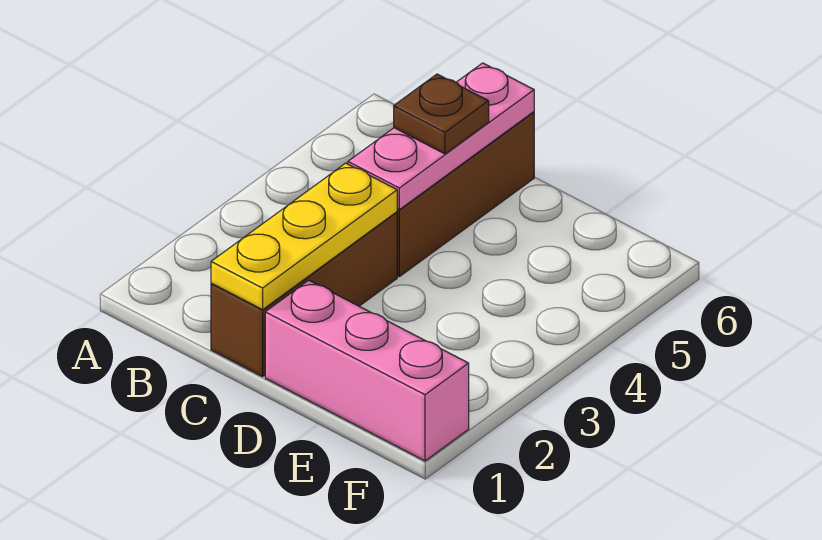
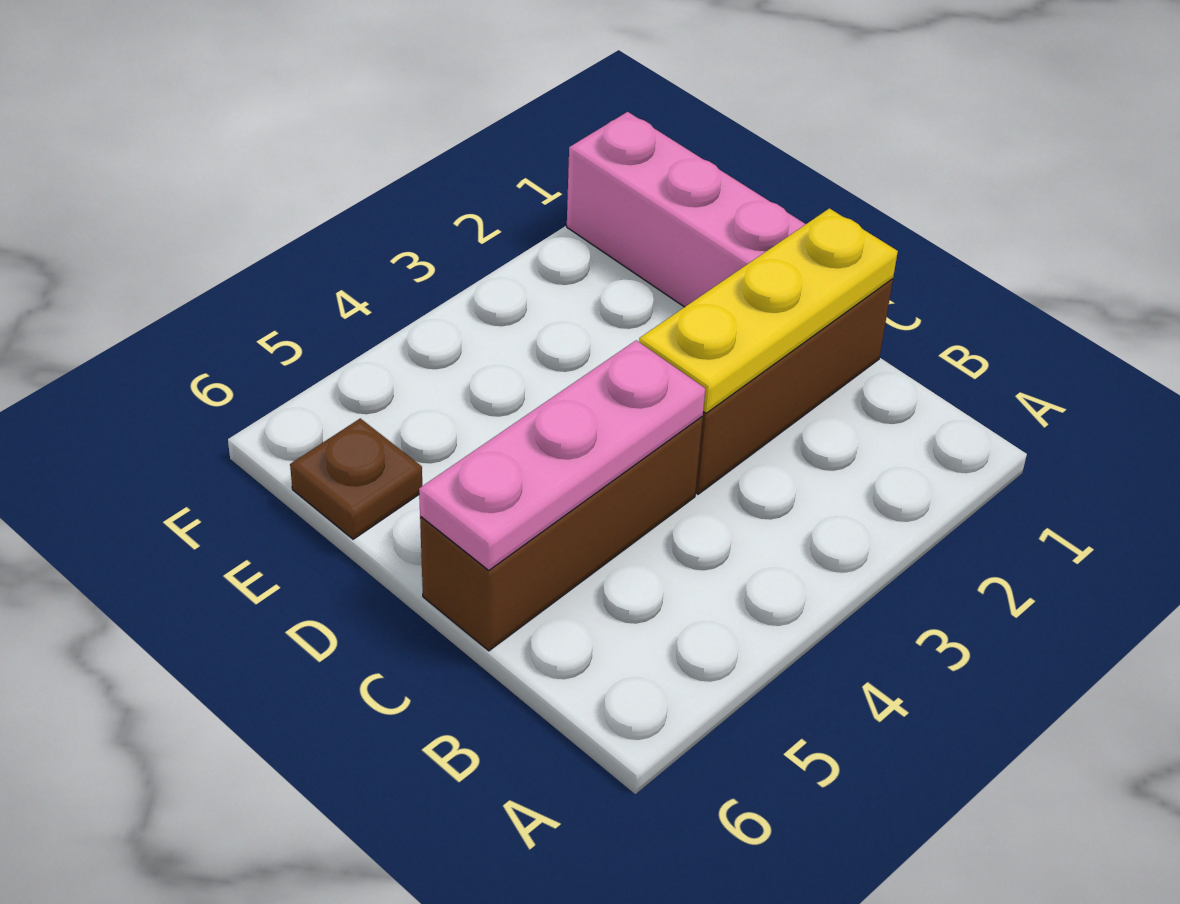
brown 1x1 plate [394,74,489,154] -> brown 1x1 plate moved to [290,418,422,539]

